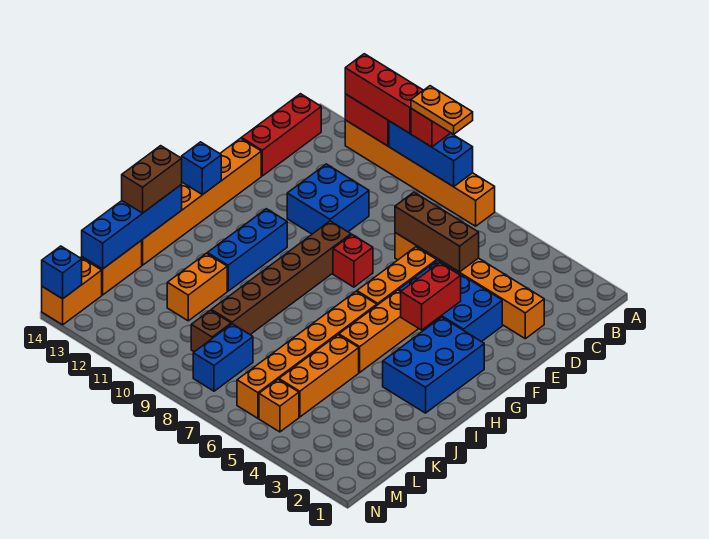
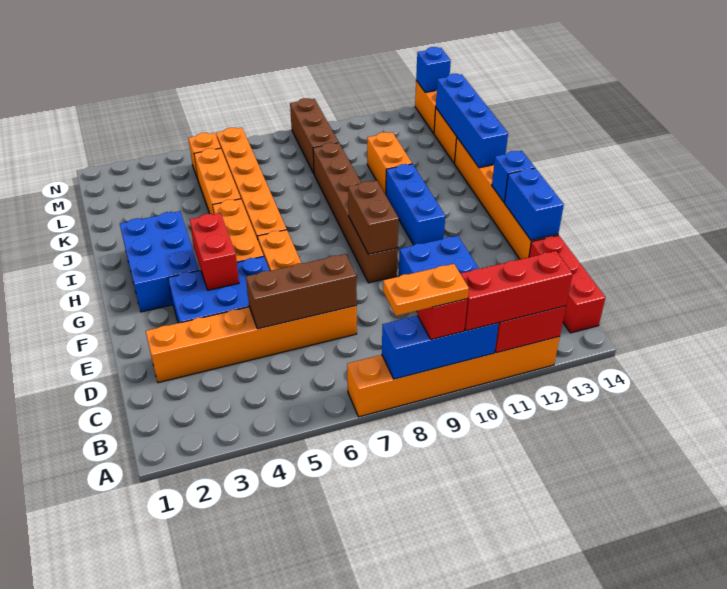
red 1x1 brick [333,235,373,287] -> none
brown 1x2 brick [122,146,182,213] -> brown 1x2 brick moved to [348,181,399,254]
blue 1x2 brick [193,324,253,391] -> blue 1x2 brick moved to [504,168,564,240]
brown 1x1 brick [191,310,231,352] -> brown 1x3 brick [290,98,339,174]

